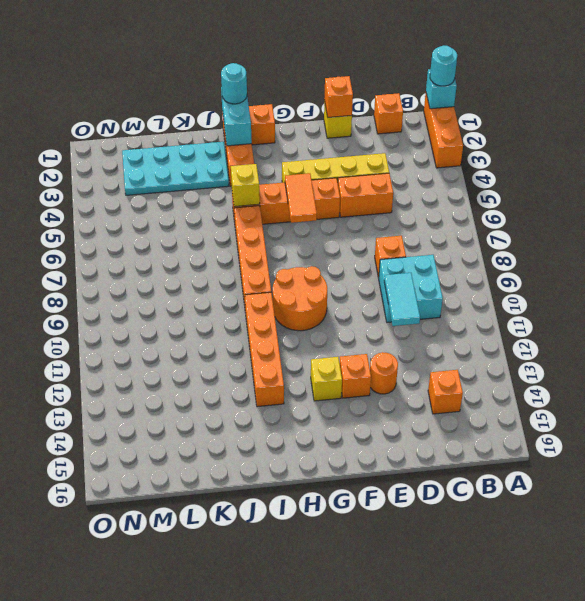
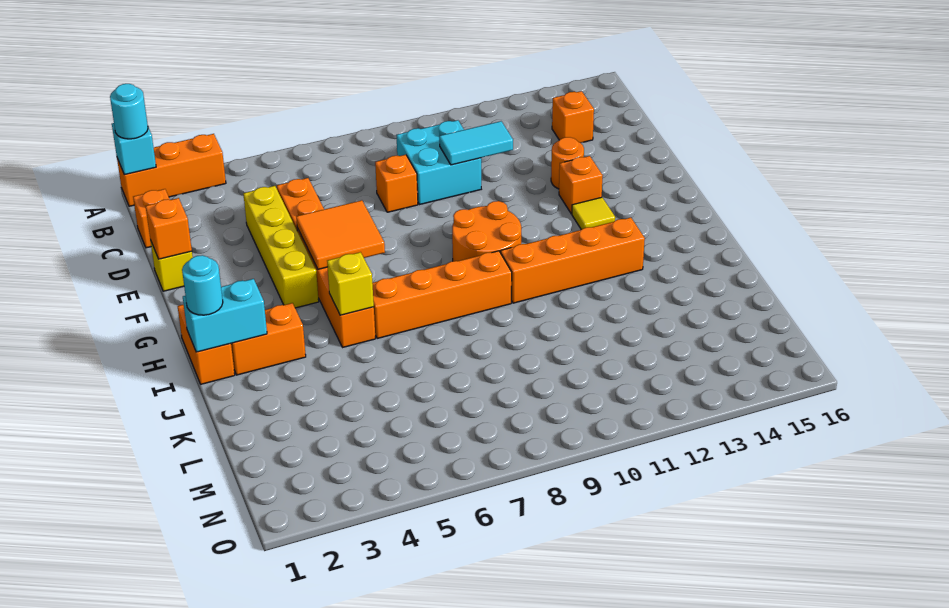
orange 1x2 tile [285,173,317,223] -> orange 2x2 tile [296,200,385,269]
yellow 1x1 brick [311,357,342,401] -> yellow 1x1 tile [572,197,615,229]
cyan 2x4 plate [122,142,229,195] -> none

